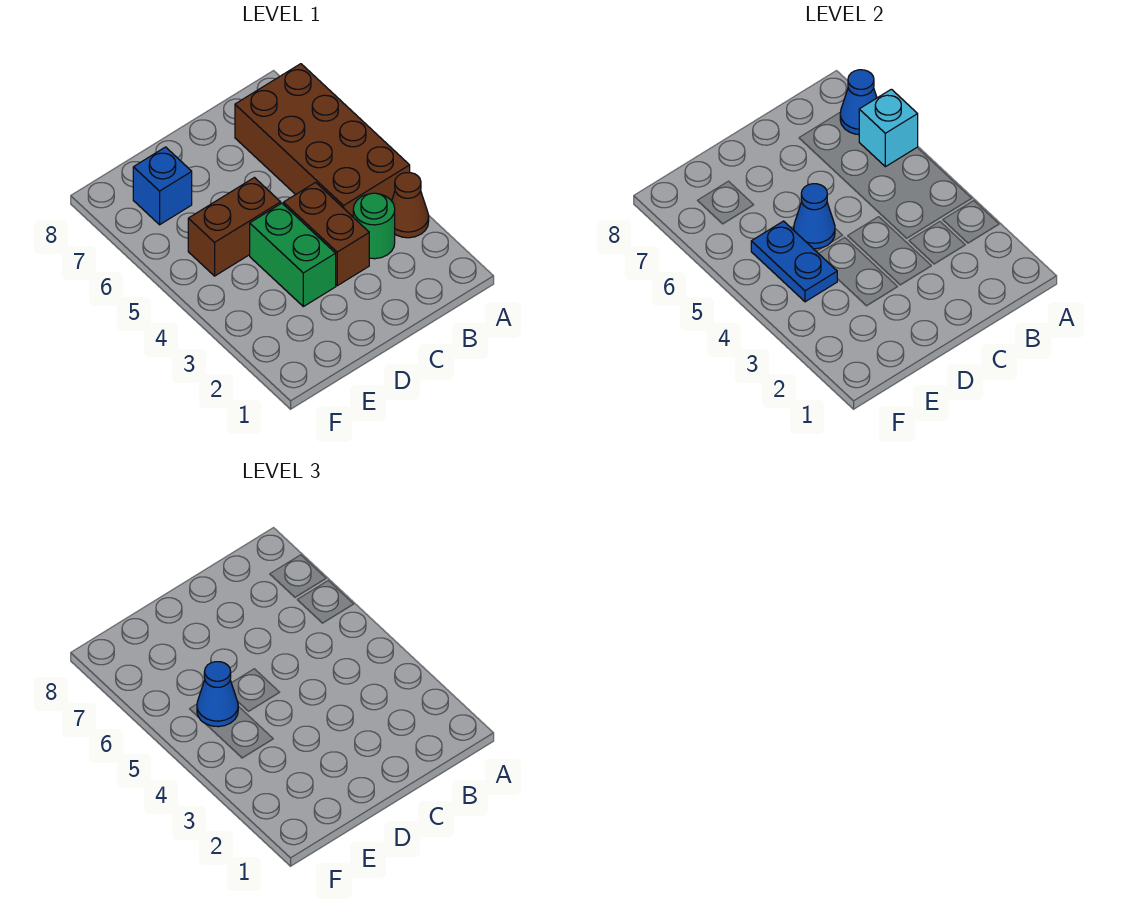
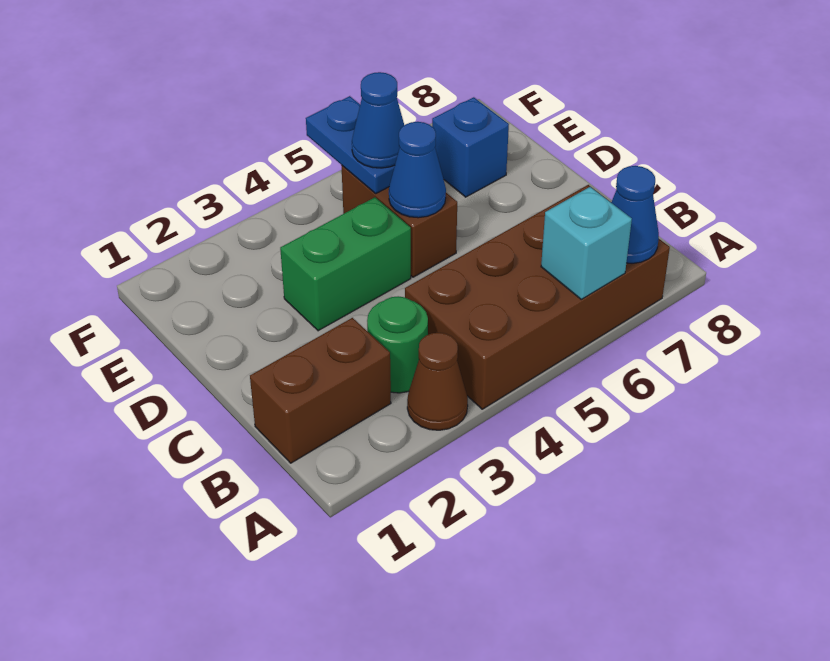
brown 1x2 brick [284,182,369,286] -> brown 1x2 brick moved to [250,318,391,463]
blue 1x2 plate [751,221,837,302] -> blue 1x2 plate turned to [306,96,395,193]

